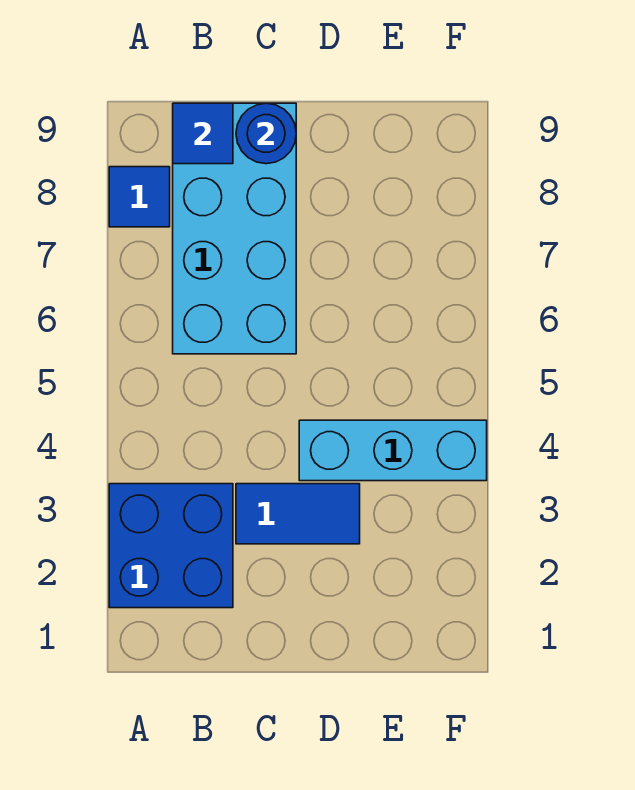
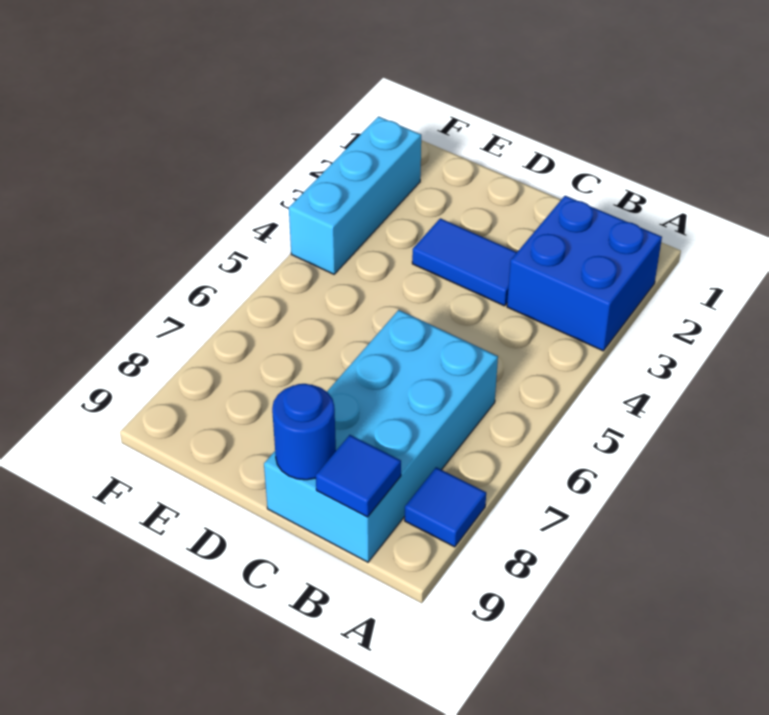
cyan 1x3 brick [299,420,487,481] -> cyan 1x3 brick turned to [289,116,421,274]

